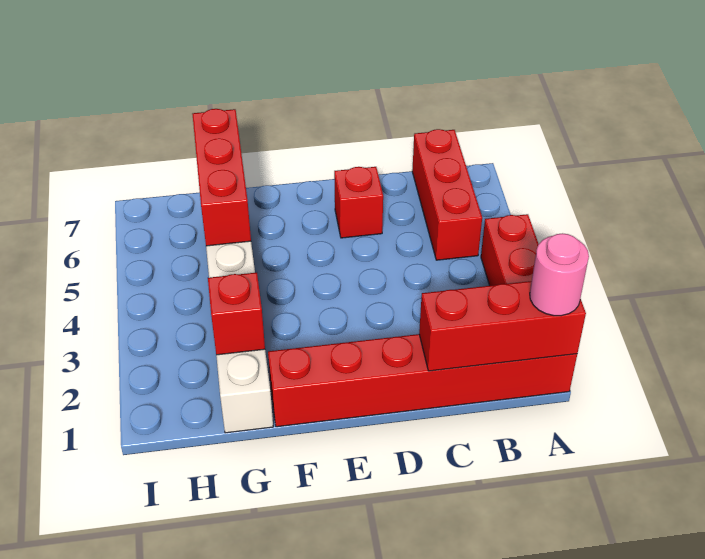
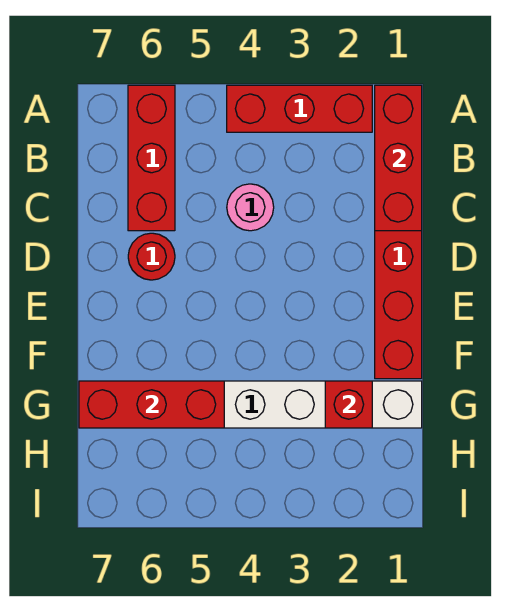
pink 1x1 round brick [530,233,589,316] -> pink 1x1 round brick moved to [227,184,274,231]
red 1x3 brick [412,129,482,260] -> red 1x3 brick turned to [128,85,175,231]
red 1x1 brick [334,167,383,238] -> red 1x1 round brick [128,233,175,280]

